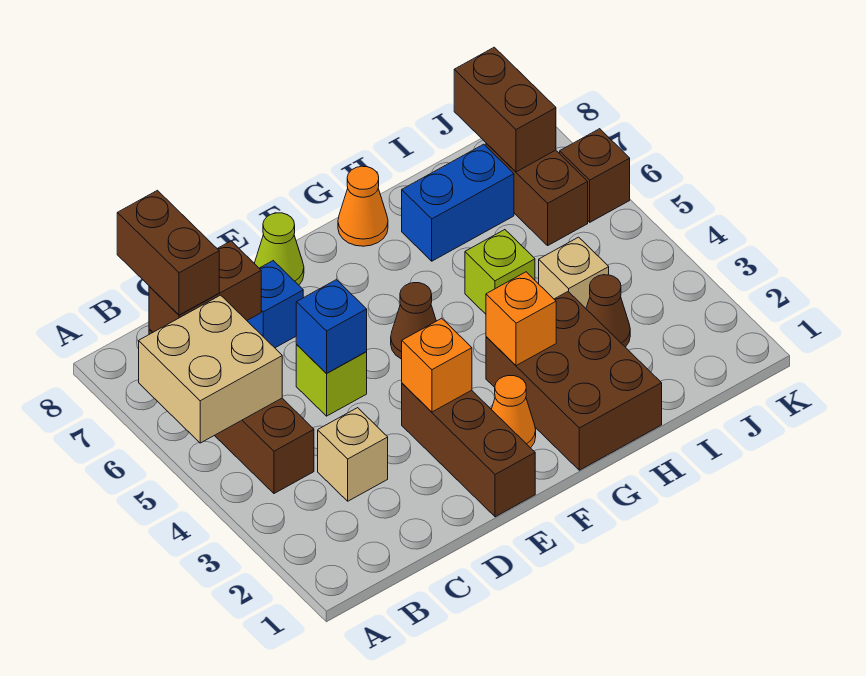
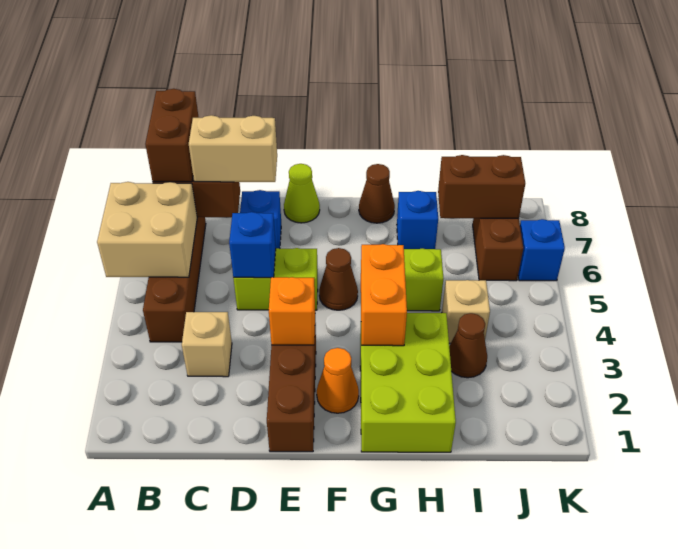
none -> tan 1x2 brick [189,115,277,182]
lime 1x1 brick [296,345,367,416] -> lime 1x2 brick [233,248,318,310]
brown 2x3 brick [486,292,662,470] -> lime 2x3 brick [360,313,456,452]
orange 1x1 brick [486,272,556,366] -> orange 1x2 brick [361,244,407,346]
orange 1x1 cone [338,166,388,246] -> brown 1x1 cone [359,164,395,223]
blue 1x2 brick [402,144,514,261] -> blue 1x1 brick [397,191,438,249]
brown 1x2 brick [454,47,556,172] -> brown 1x2 brick turned to [438,155,525,218]
brown 1x1 brick [560,129,630,222] -> blue 1x1 brick [518,219,565,281]

